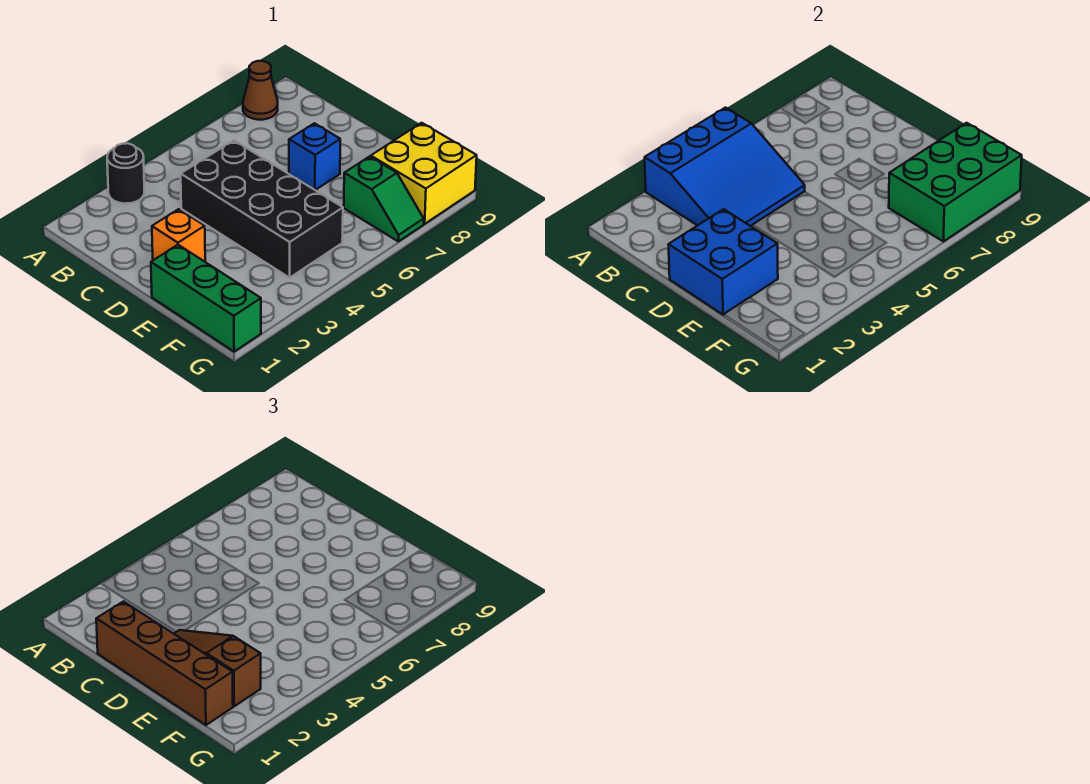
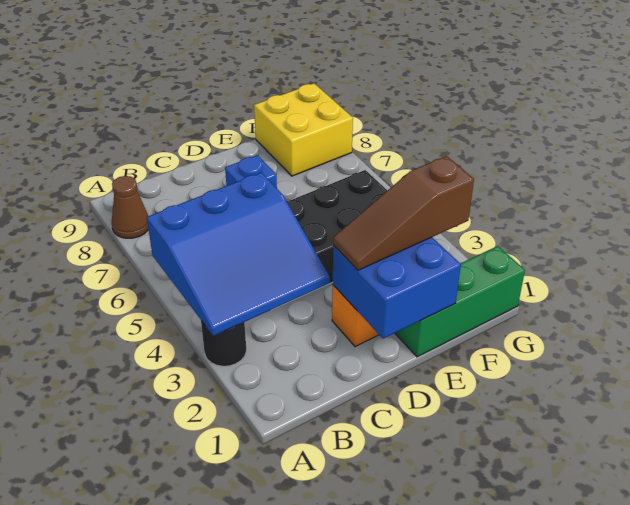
blue 3x3 slope [645,108,805,226] -> blue 3x3 slope turned to [147,173,330,336]
brown 1x4 brick [96,601,233,725] -> none
green 1x2 slope [344,157,424,241] -> none
green 2x3 brick [889,123,1022,241] -> none

